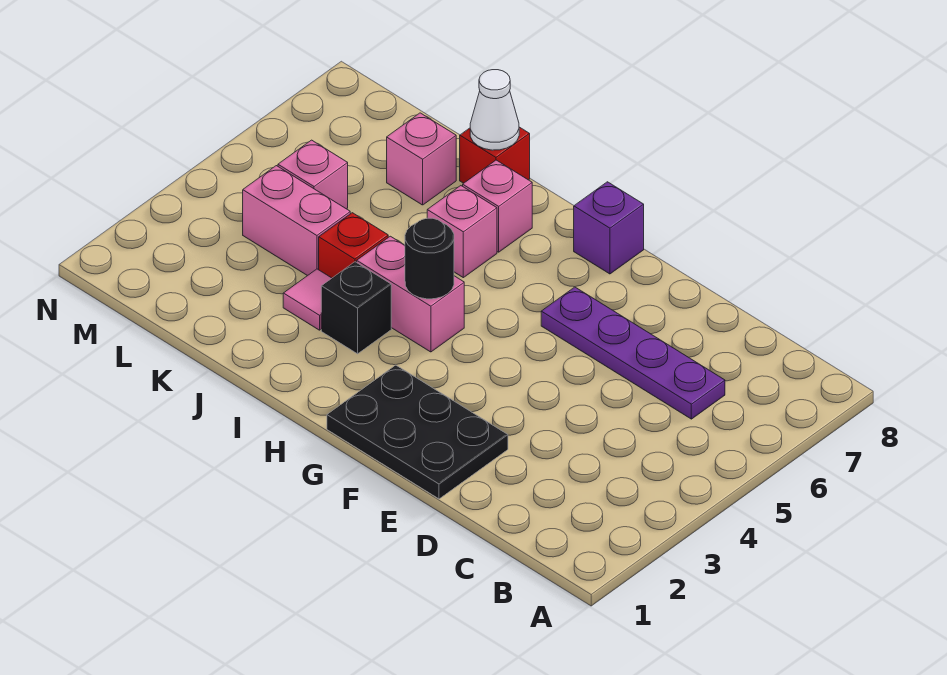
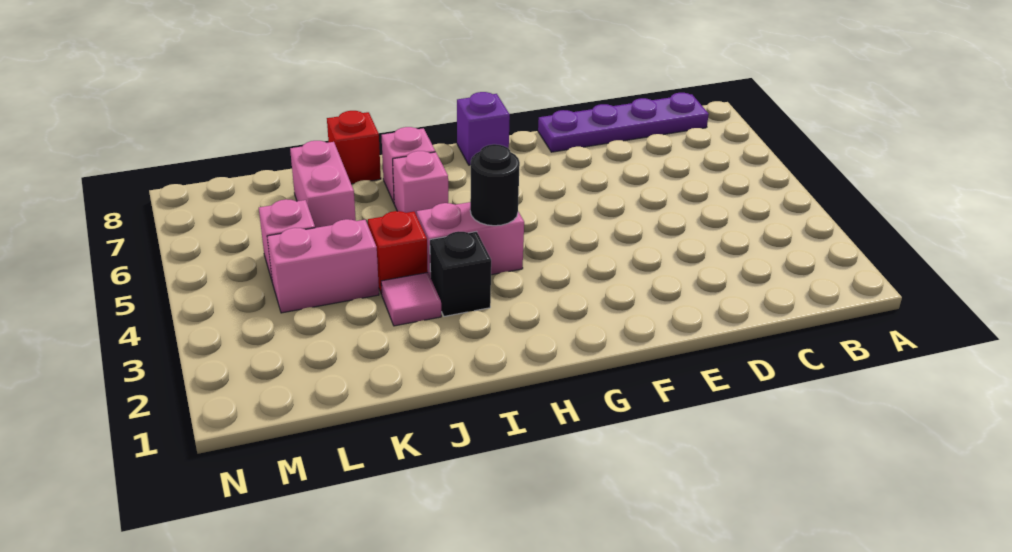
purple 1x4 plate [541,287,725,419] -> purple 1x4 plate moved to [538,93,709,152]
black 2x3 plate [327,365,508,499] -> none
white 1x1 cone [470,70,519,150] -> none
pink 1x1 brick [387,113,456,205] -> pink 1x2 brick [290,141,356,228]

